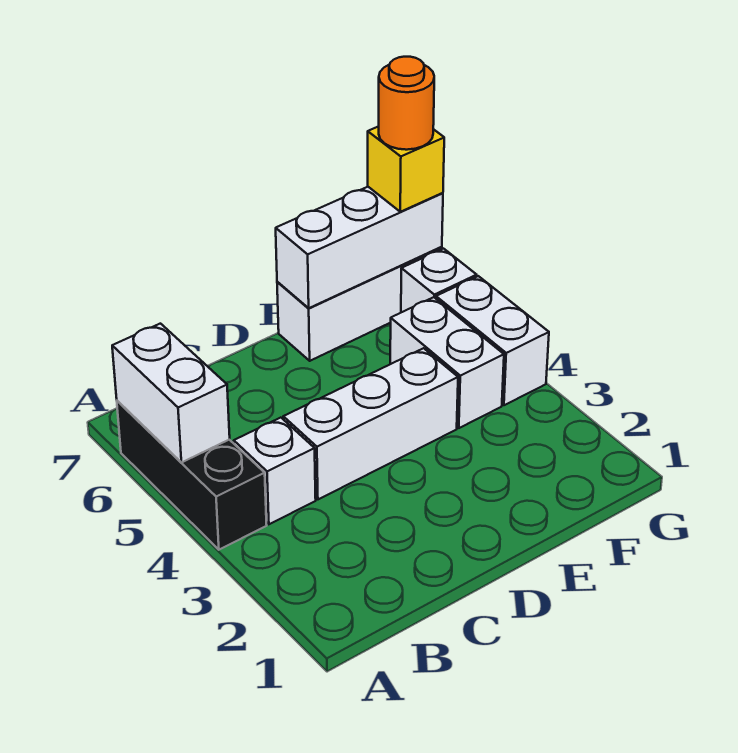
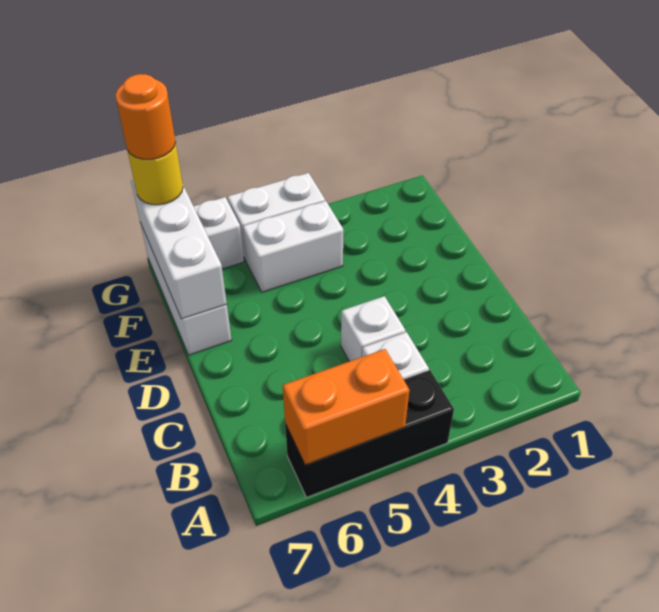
white 1x2 brick [112,324,230,463] -> orange 1x2 brick [283,349,409,465]
white 1x3 brick [283,348,458,499] -> white 1x1 brick [341,296,406,361]
yellow 1x1 brick [368,126,444,212] -> yellow 1x1 round brick [128,143,183,205]

